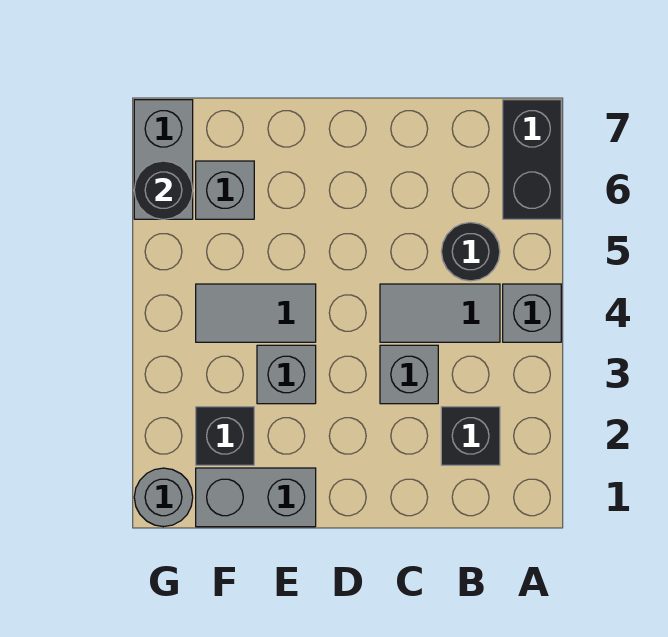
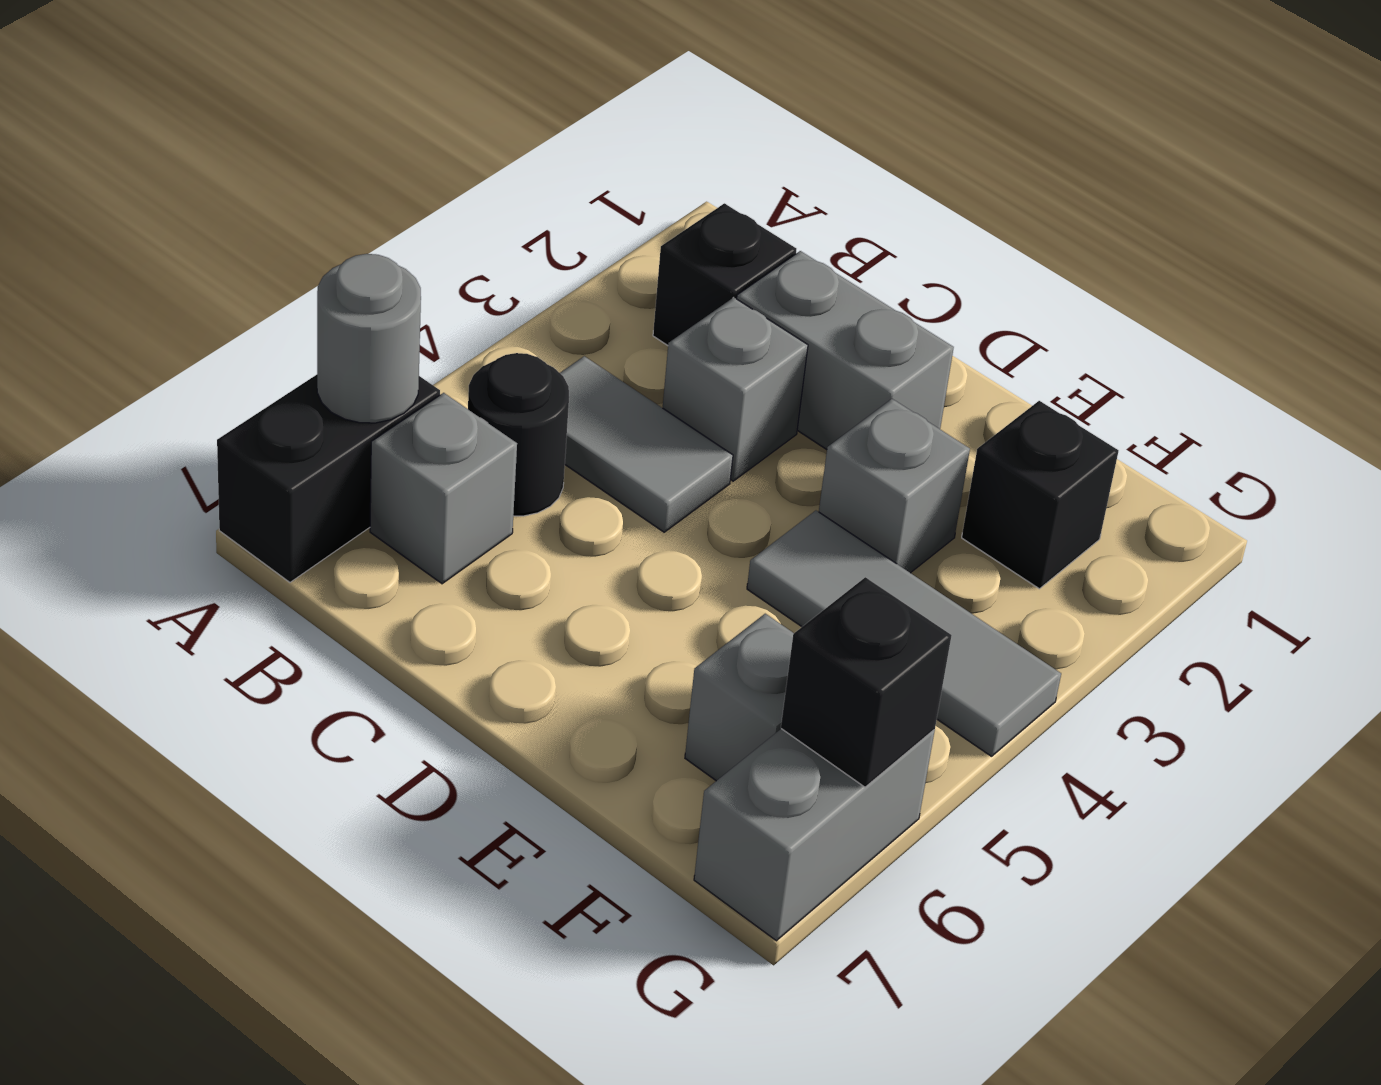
grey 1x1 brick [503,284,561,342] -> grey 1x1 brick moved to [370,393,517,584]
grey 1x2 brick [196,468,316,527] -> grey 1x2 brick moved to [737,251,954,450]
grey 1x2 tile [196,284,316,342] -> grey 1x3 tile [747,511,1061,756]
grey 1x1 round brick [134,468,193,527] -> grey 1x1 round brick moved to [317,254,421,423]
black 1x1 round brick [134,161,193,219] -> black 1x1 brick [781,577,952,787]

